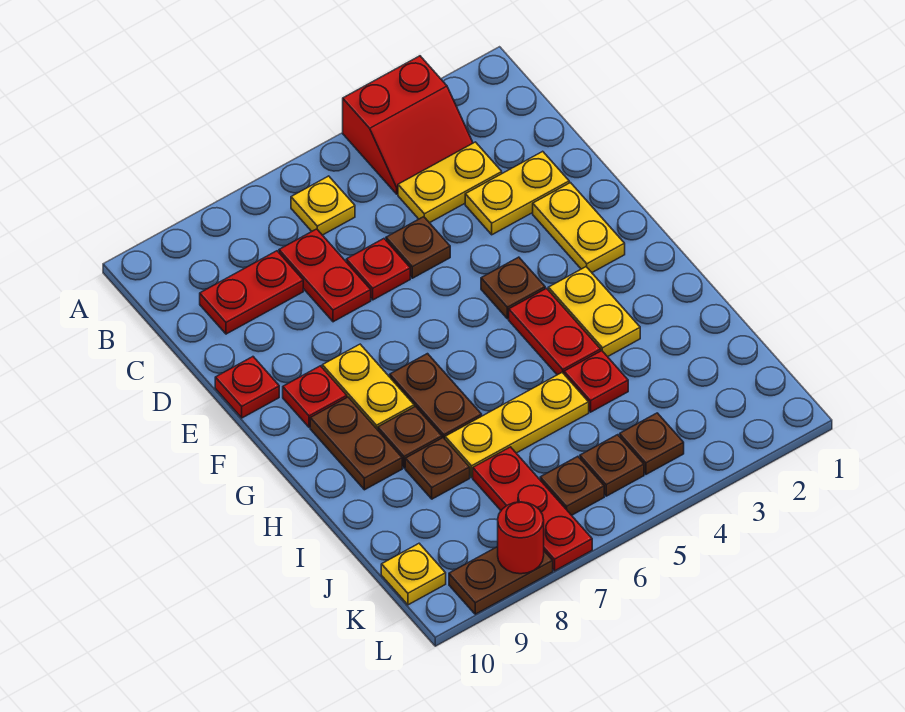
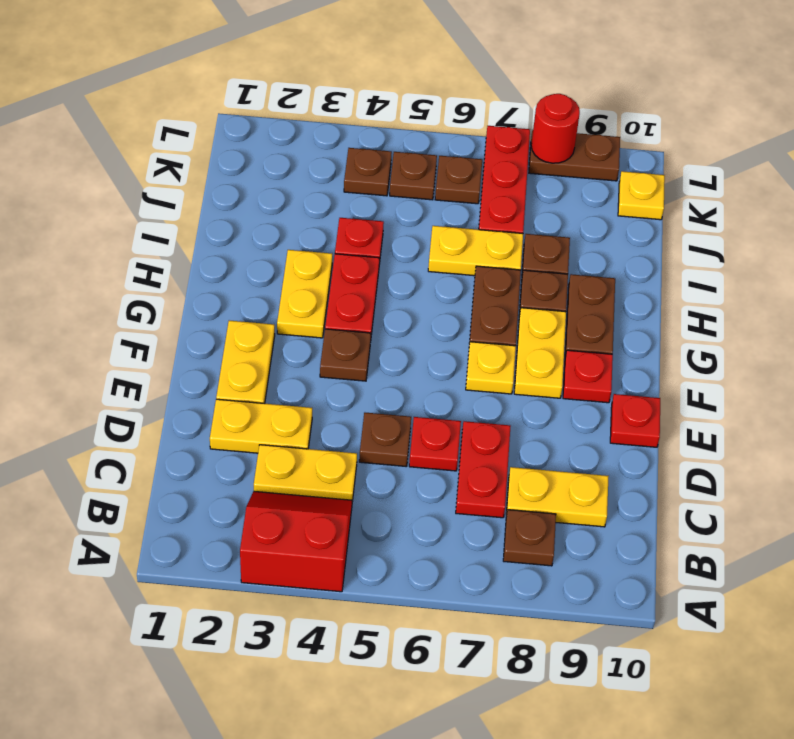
yellow 1x1 plate [291,176,355,235] -> yellow 1x1 plate moved to [466,342,516,394]
none -> brown 1x1 plate [503,510,556,566]
red 1x2 plate [200,251,303,334] -> yellow 1x2 plate [506,467,609,527]
yellow 1x3 plate [445,373,589,477] -> yellow 1x2 plate [428,226,523,276]

